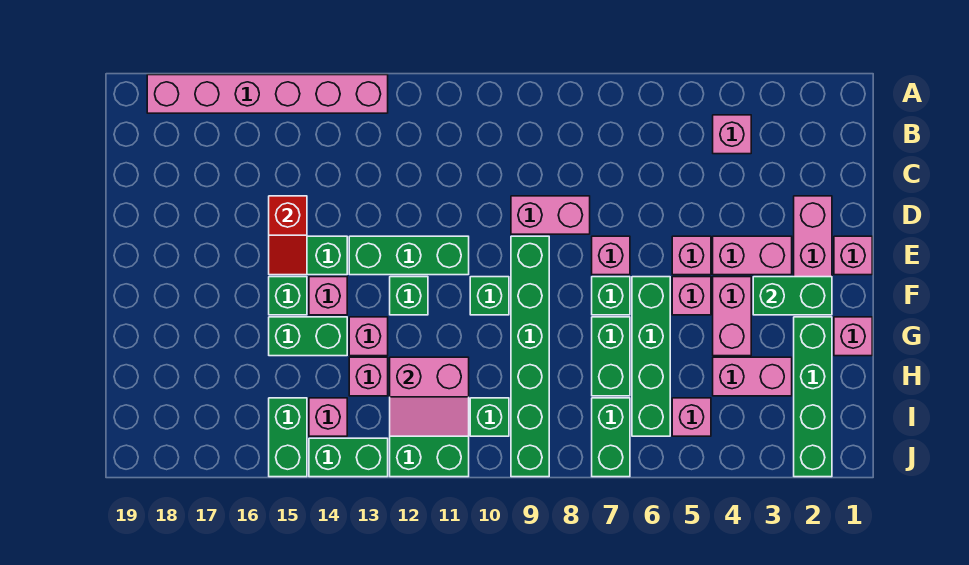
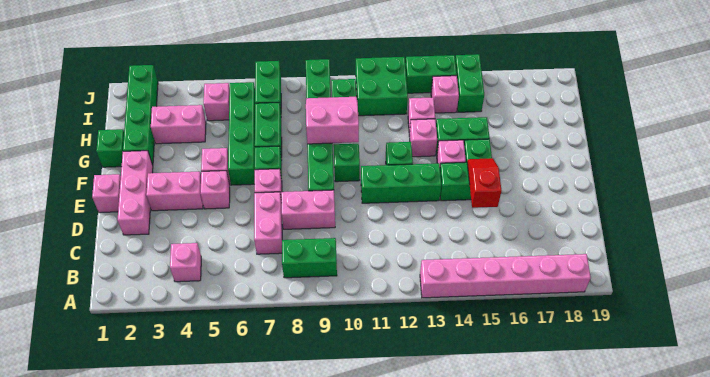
green 1x2 brick [753,277,832,315] -> green 1x2 brick moved to [282,238,337,278]
pink 1x2 brick [713,277,751,356] -> pink 1x2 brick moved to [254,192,282,254]
pink 1x1 brick [834,317,872,356] -> green 1x1 brick [96,129,124,167]
pink 2x2 slope [390,357,469,436] -> pink 2x2 slope moved to [306,97,359,144]

